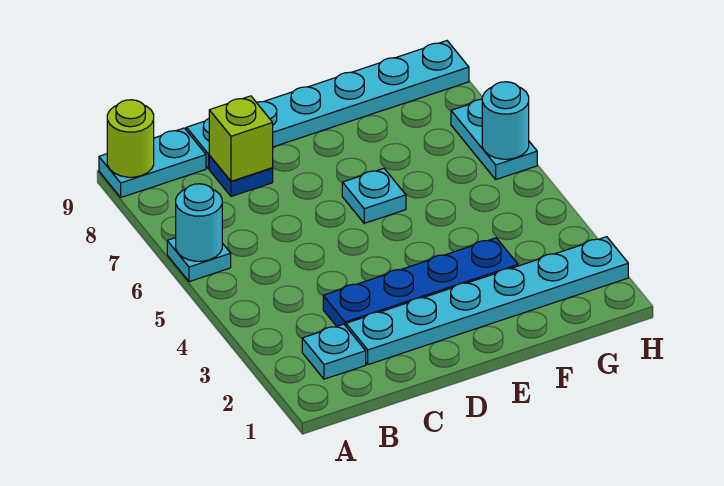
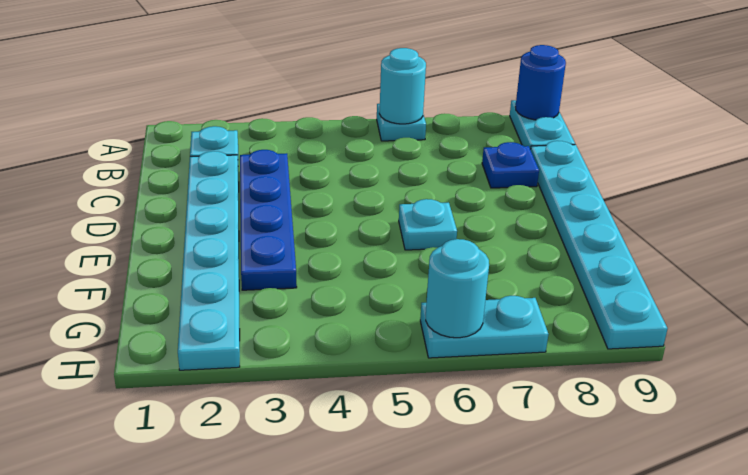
lime 1x1 round brick [107,100,154,177] -> blue 1x1 round brick [516,45,566,120]
lime 1x1 brick [209,96,273,181] -> none

